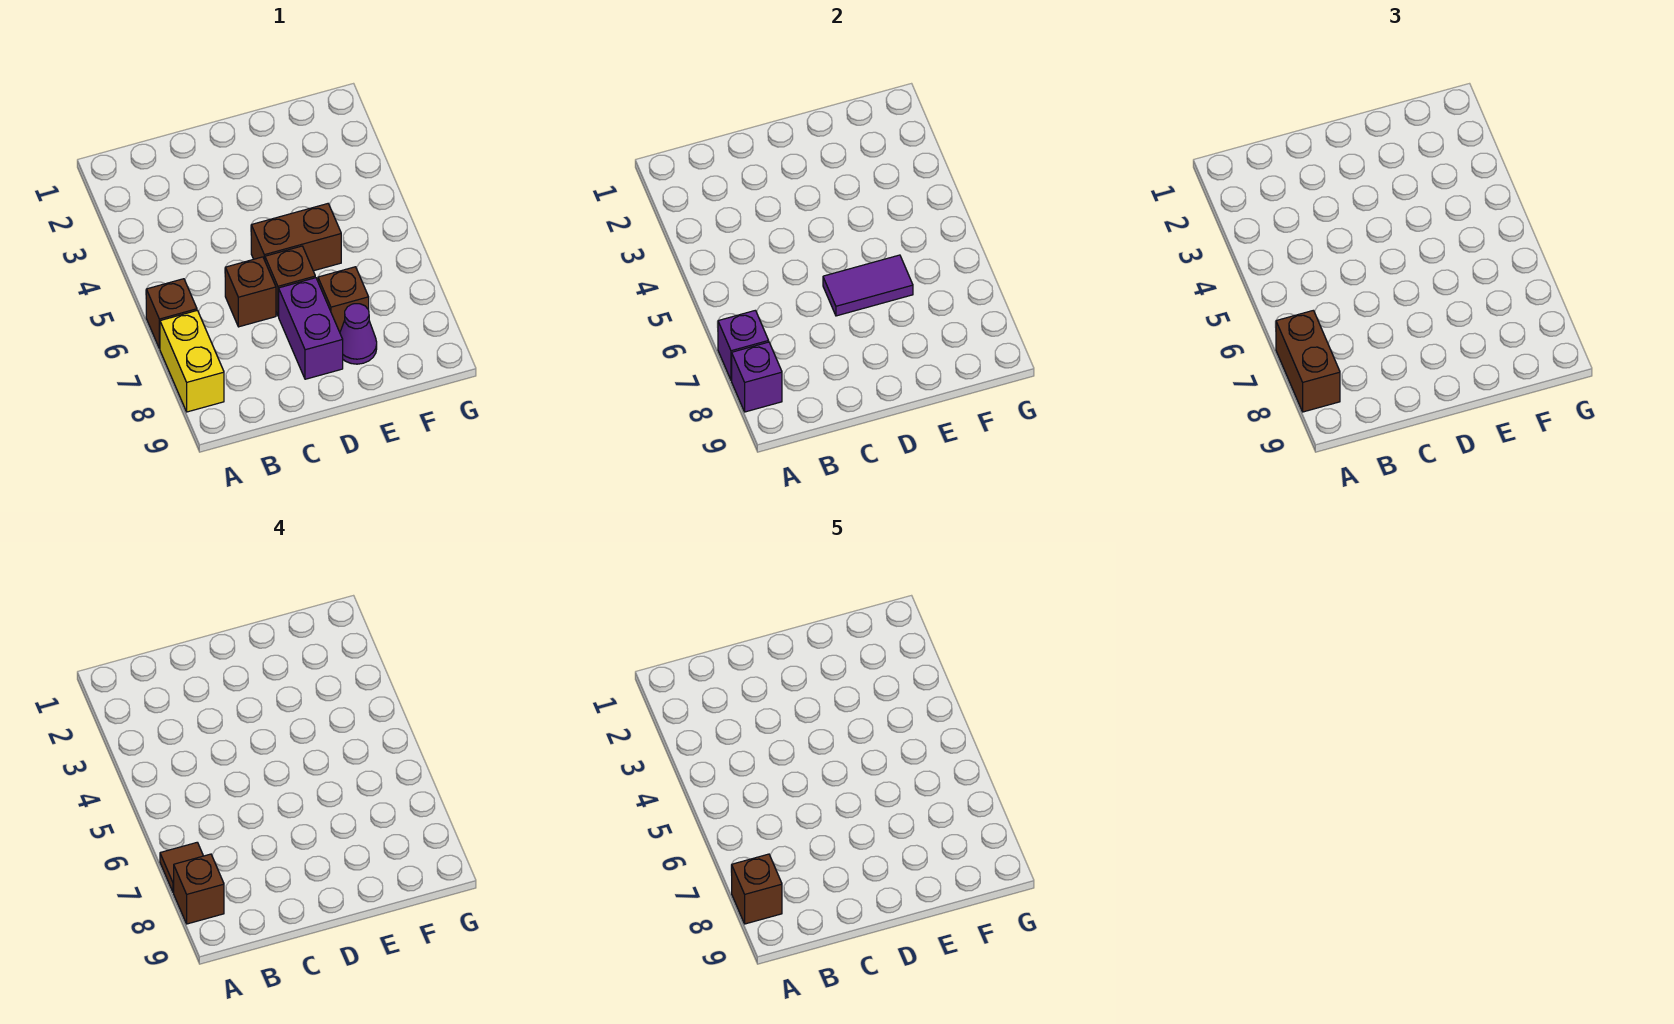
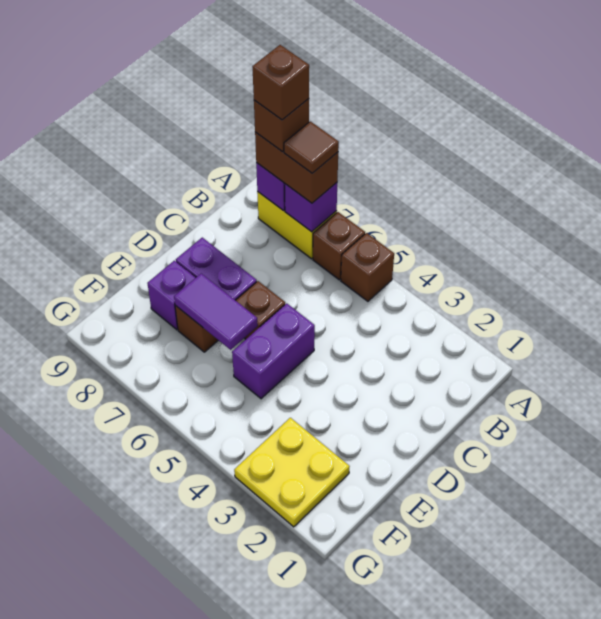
brown 1x1 brick [225,257,276,327] -> brown 1x1 brick moved to [341,233,394,301]
brown 1x2 brick [251,204,341,271] -> purple 1x2 brick [232,303,315,399]
purple 1x2 tile [823,255,913,316] -> purple 1x2 tile turned to [174,274,258,350]
purple 1x1 cone [340,304,377,364] -> purple 1x1 brick [147,261,196,330]
none -> yellow 2x2 plate [234,418,350,527]

